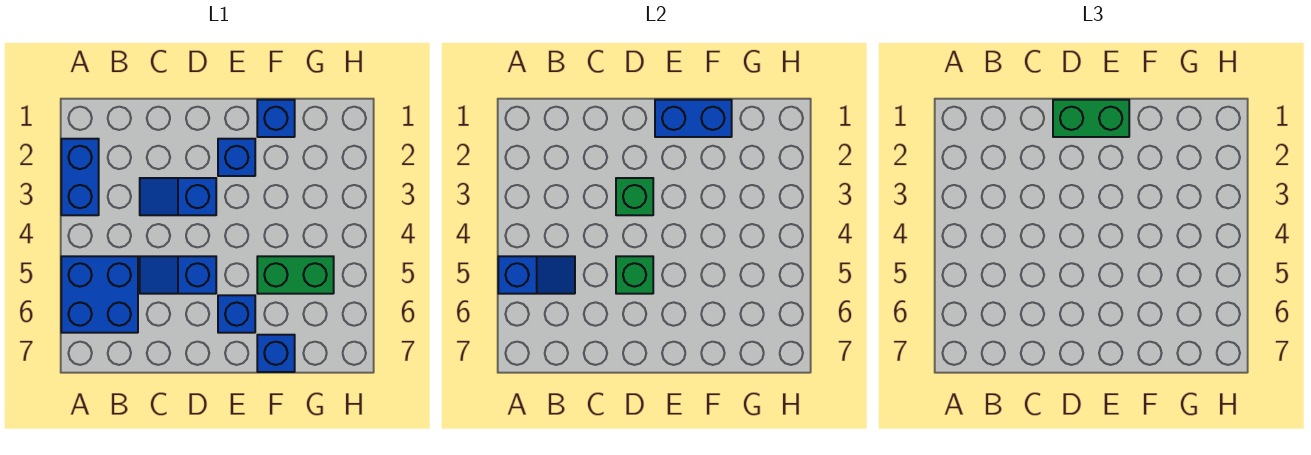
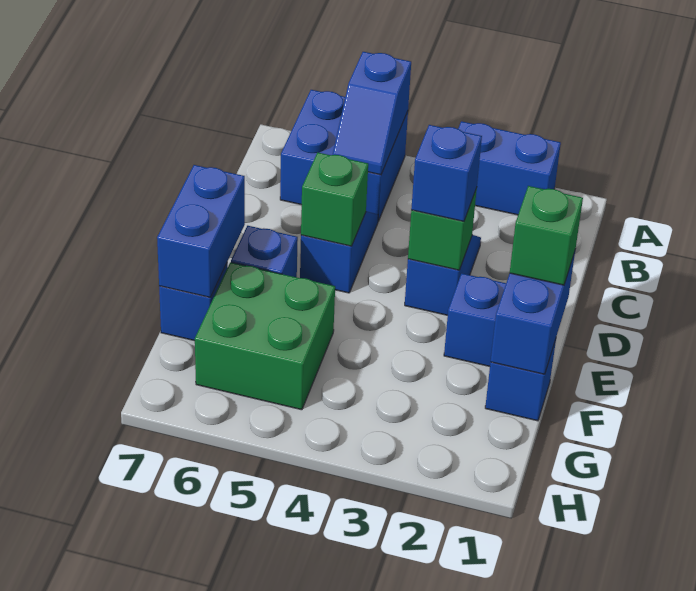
green 1x2 brick [1053,100,1129,137] -> green 1x1 brick [510,186,583,285]
none -> blue 1x1 brick [411,125,482,221]
none -> blue 1x2 brick [157,165,245,298]
green 1x2 brick [257,256,334,294] -> green 2x2 brick [195,262,335,410]

